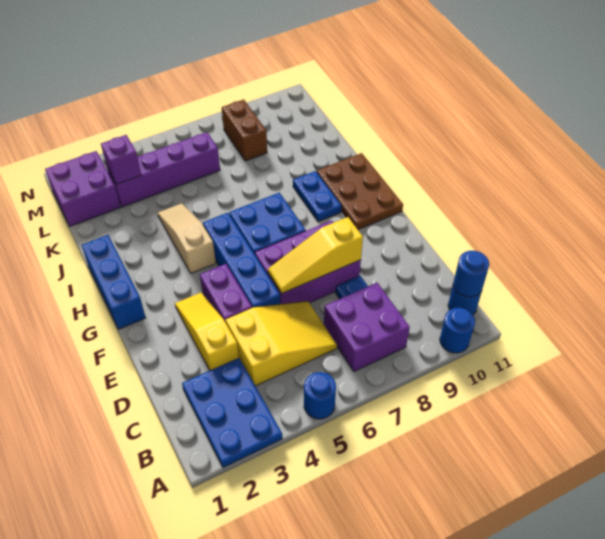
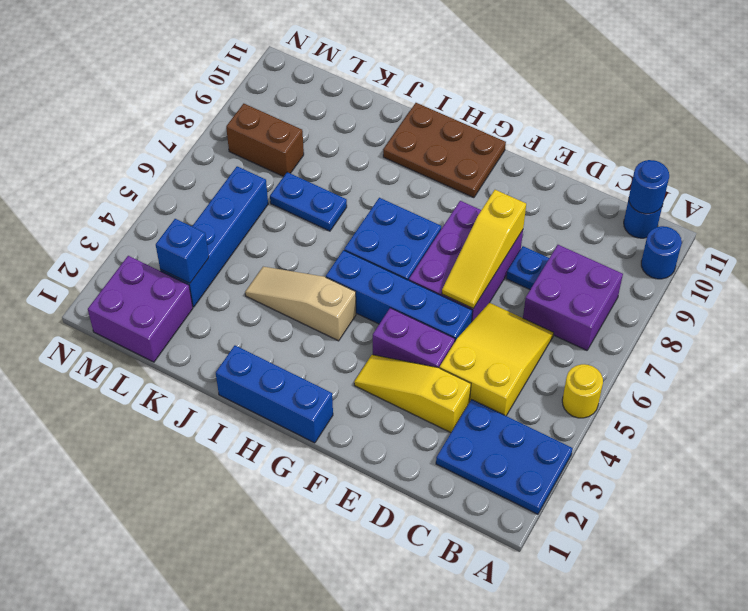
blue 1x1 round brick [304,372,336,419] -> yellow 1x1 round brick [562,364,603,418]
blue 1x2 plate [293,171,341,222] -> blue 1x2 plate moved to [270,172,347,231]
purple 1x4 brick [108,132,220,207] -> blue 1x4 brick [160,166,268,307]
purple 1x1 brick [101,135,141,184] -> blue 1x1 brick [156,219,209,283]

